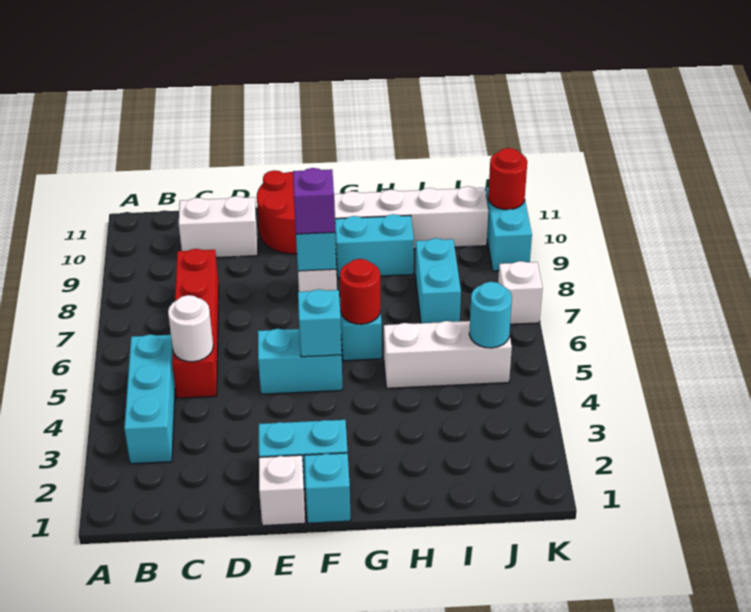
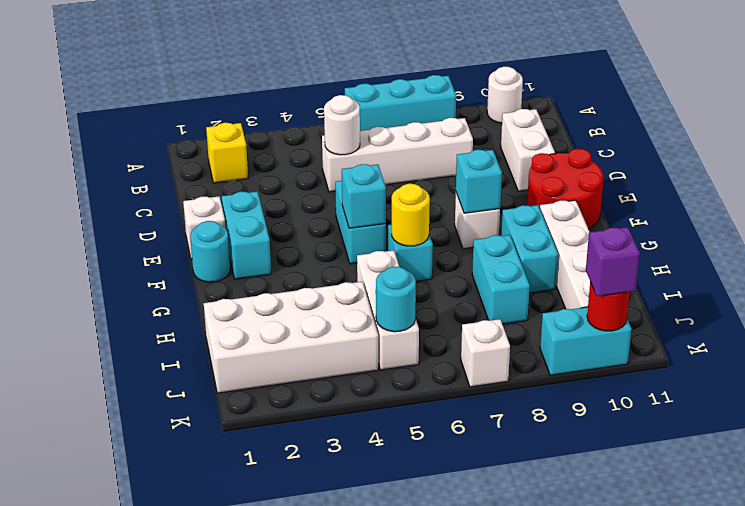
none -> white 1x1 round brick [487,67,523,123]
none -> yellow 1x1 brick [206,123,248,183]
cyan 1x3 brick [124,334,175,464] -> cyan 1x3 brick moved to [345,75,456,131]
red 1x4 brick [172,249,219,398] -> white 1x4 brick [322,118,473,192]
cyan 1x1 brick [304,453,351,523] -> cyan 1x1 round brick [190,221,230,282]
purple 1x1 brick [293,168,335,234] -> purple 1x1 brick moved to [586,227,640,296]
red 1x1 round brick [340,259,380,324] -> yellow 1x1 round brick [392,184,430,246]
none -> white 2x4 brick [204,282,378,393]
cyan 1x2 brick [415,238,461,323] -> cyan 1x2 brick turned to [472,235,530,324]

